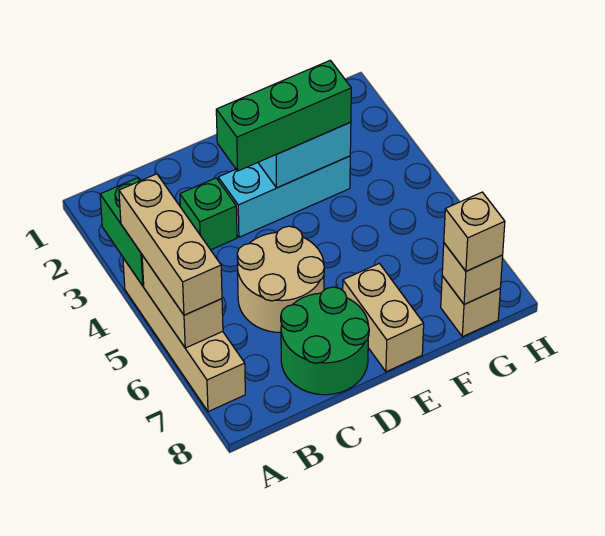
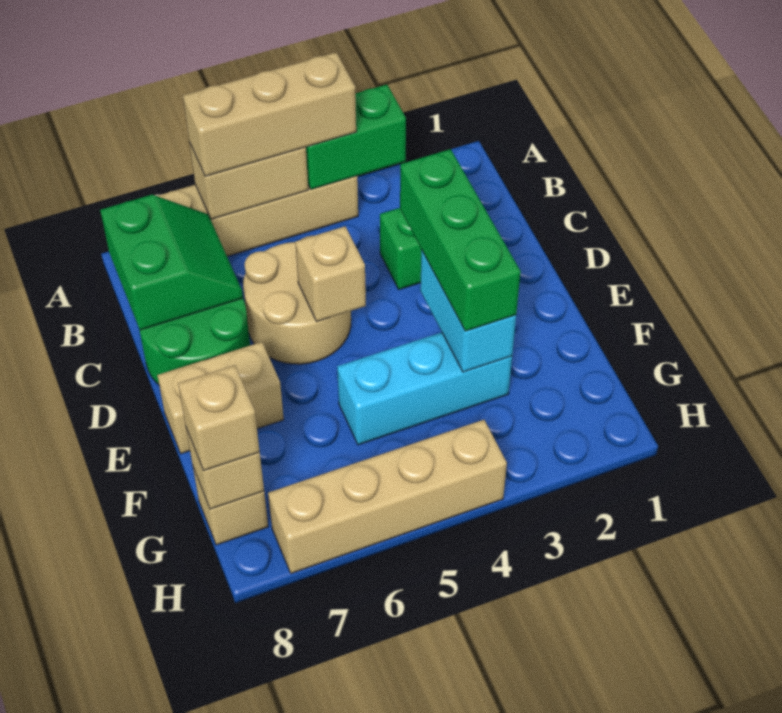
none -> green 2x2 slope [100,195,243,330]
cyan 1x3 brick [218,156,350,237] -> cyan 1x3 brick turned to [337,332,512,445]
none -> tan 1x1 brick [295,226,366,322]
none -> tan 1x4 brick [268,420,507,573]

